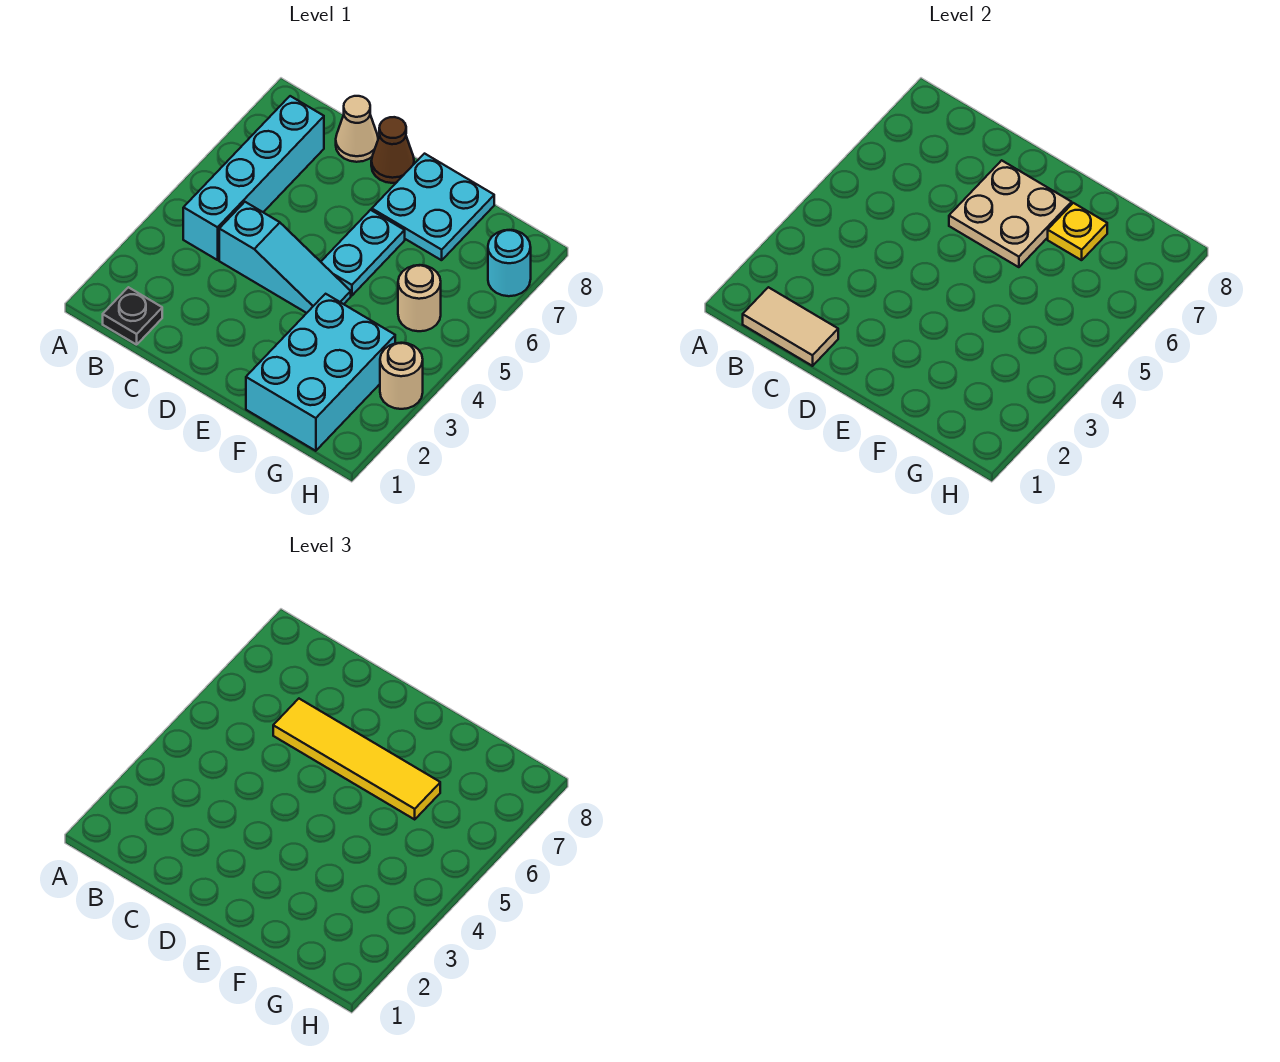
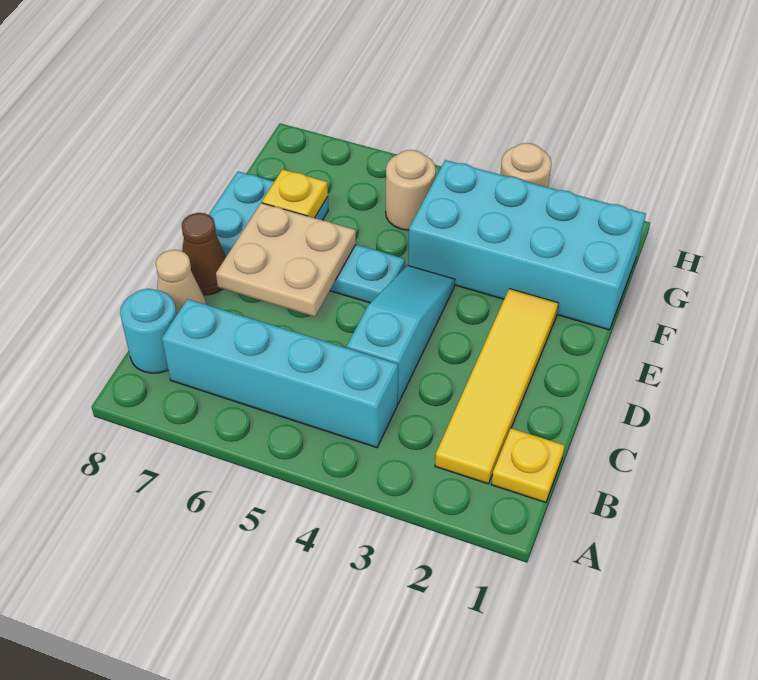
black 1x1 plate [103,287,162,345] -> yellow 1x1 plate [491,428,565,503]
tan 1x2 tile [743,287,838,366] -> none
yellow 1x4 tile [273,699,440,819] -> yellow 1x4 tile moved to [435,289,558,484]
cyan 2x3 brick [246,294,395,451] -> cyan 2x4 brick [408,160,646,330]
cyan 1x1 round brick [488,230,531,296] -> cyan 1x1 round brick moved to [120,289,177,373]

